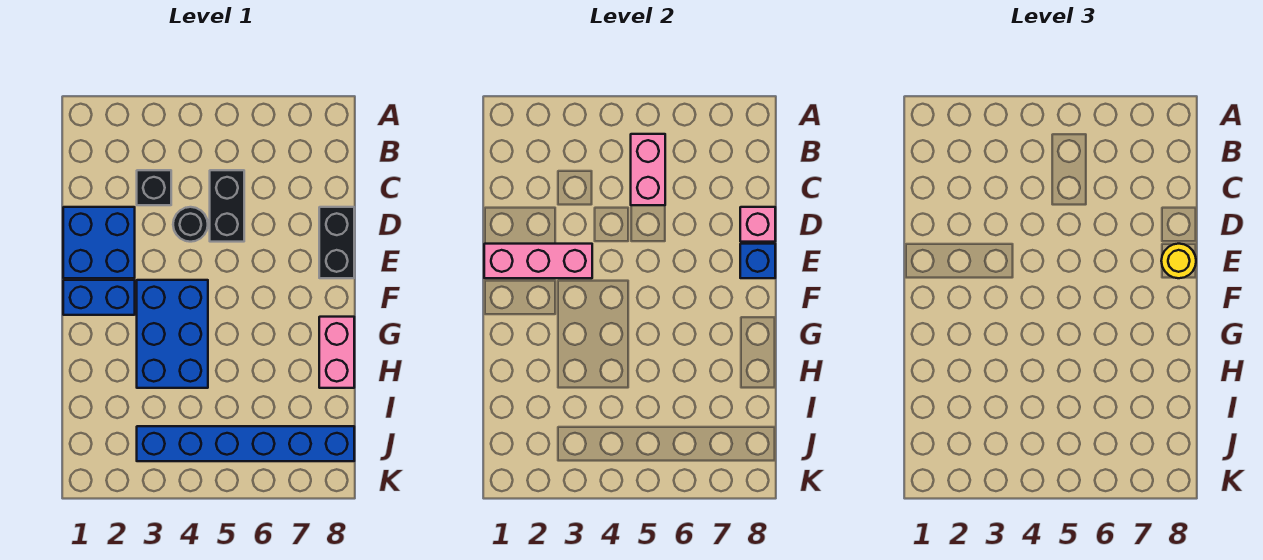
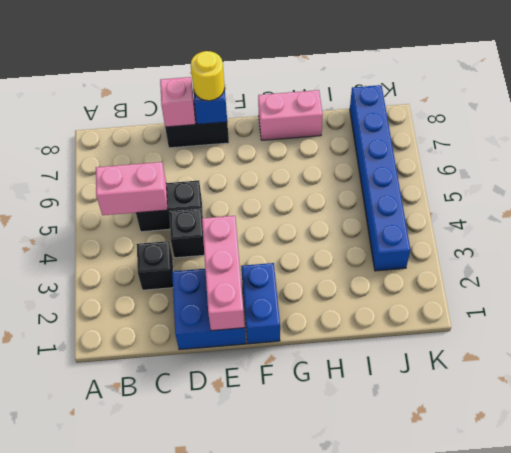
black 1x1 round brick [173,207,208,242] -> black 1x1 brick [169,209,204,258]
blue 2x3 brick [137,280,208,388] -> none

